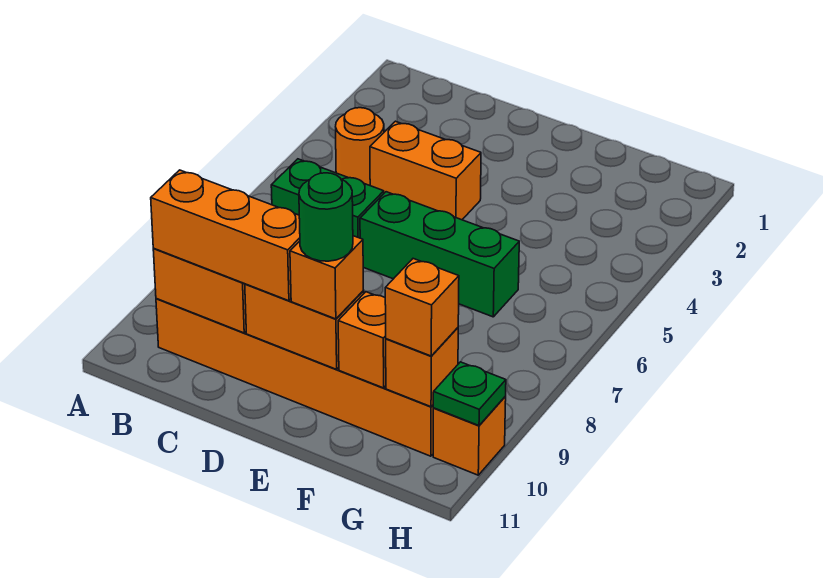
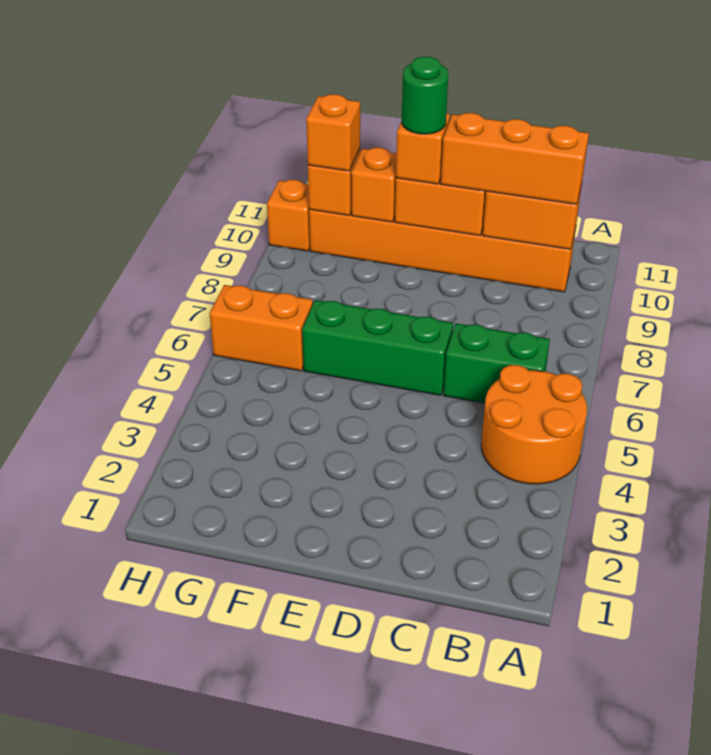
orange 1x1 round brick [336,108,384,185] -> orange 2x2 round brick [481,365,587,484]
orange 1x2 brick [370,121,481,220] -> orange 1x2 brick moved to [210,285,313,371]
green 1x1 plate [433,362,506,426] -> none

